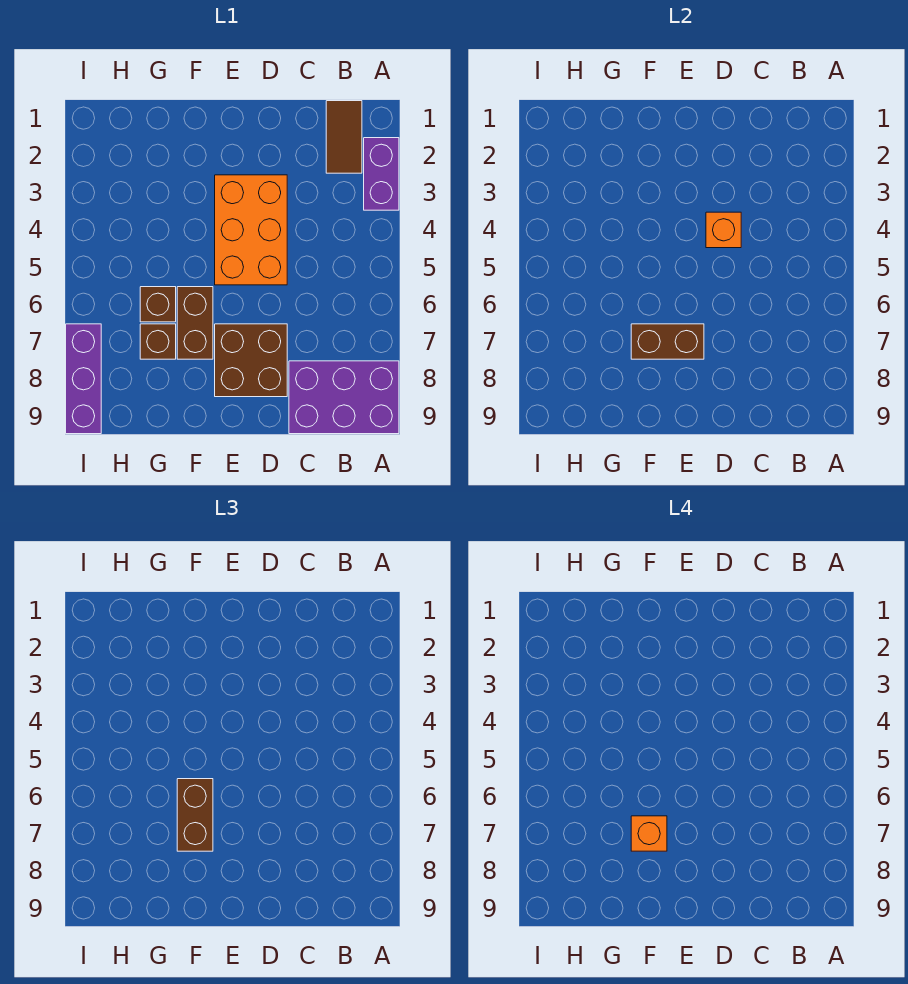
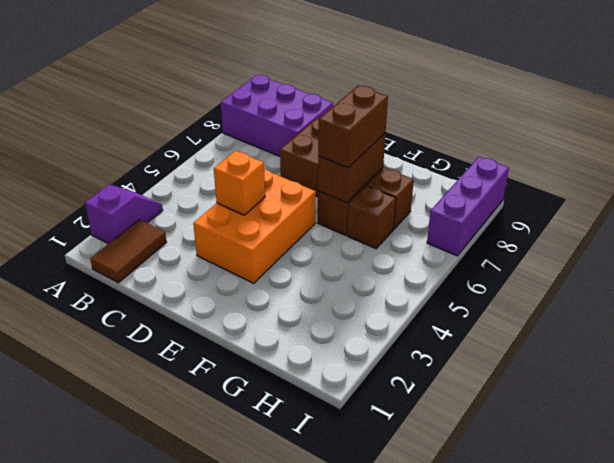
purple 1x2 brick [364,138,399,210] -> purple 1x2 slope [85,184,163,244]
brown 1x2 brick [631,324,704,359] -> brown 1x2 brick turned to [318,133,386,203]
orange 1x1 brick [631,816,667,851] -> none

